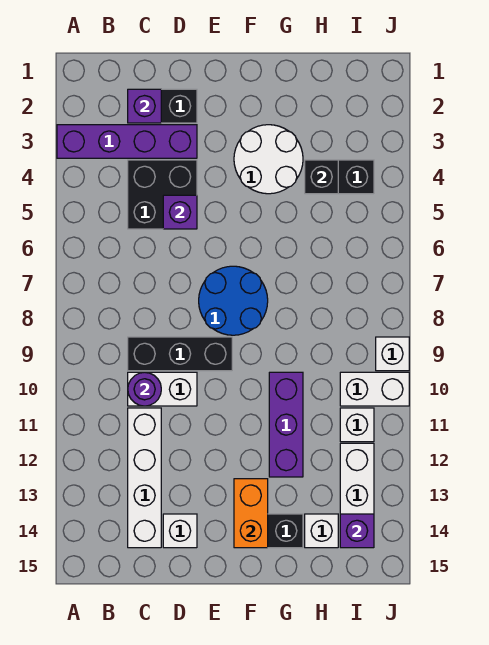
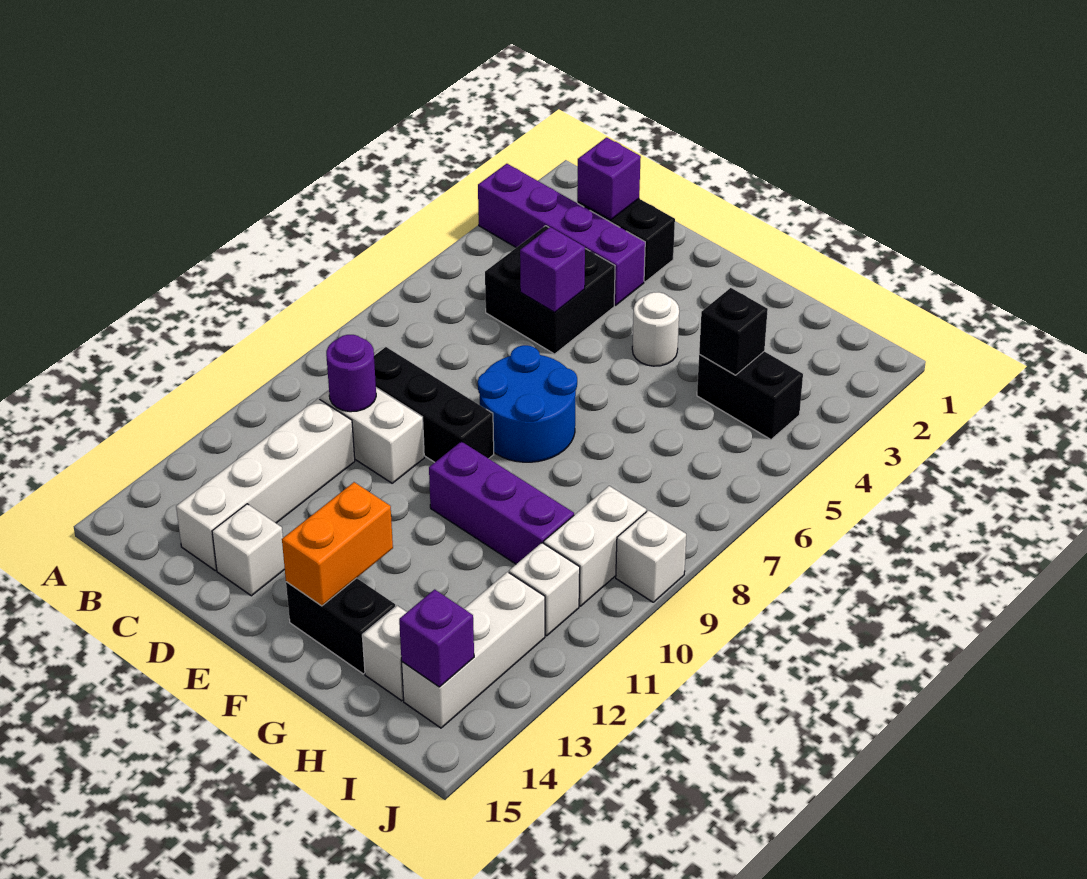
white 2x2 round brick [234,125,303,194] -> white 1x1 round brick [632,292,679,366]
purple 1x3 brick [269,372,303,477] -> purple 1x3 brick turned to [429,441,574,564]
white 1x2 brick [340,372,409,406] -> white 1x2 brick turned to [544,486,646,606]

